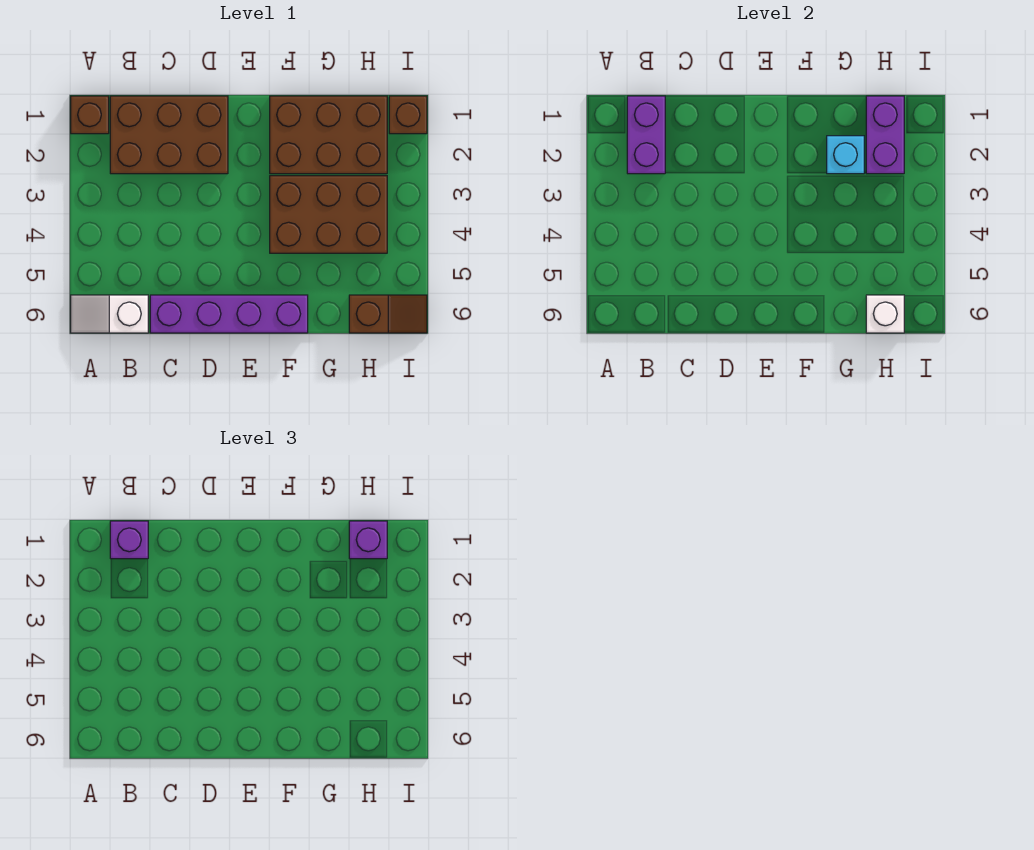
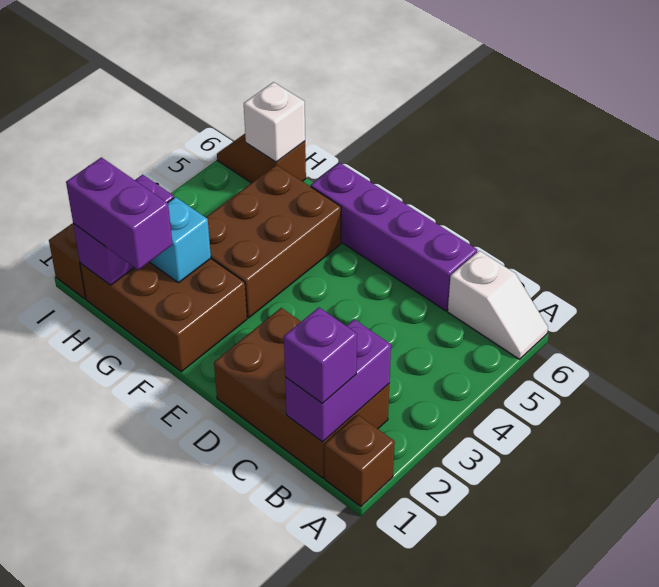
brown 2x3 brick [270,176,387,253] -> brown 2x3 brick turned to [206,165,341,318]
purple 1x1 brick [349,521,387,559] -> purple 1x2 brick [66,157,173,270]

